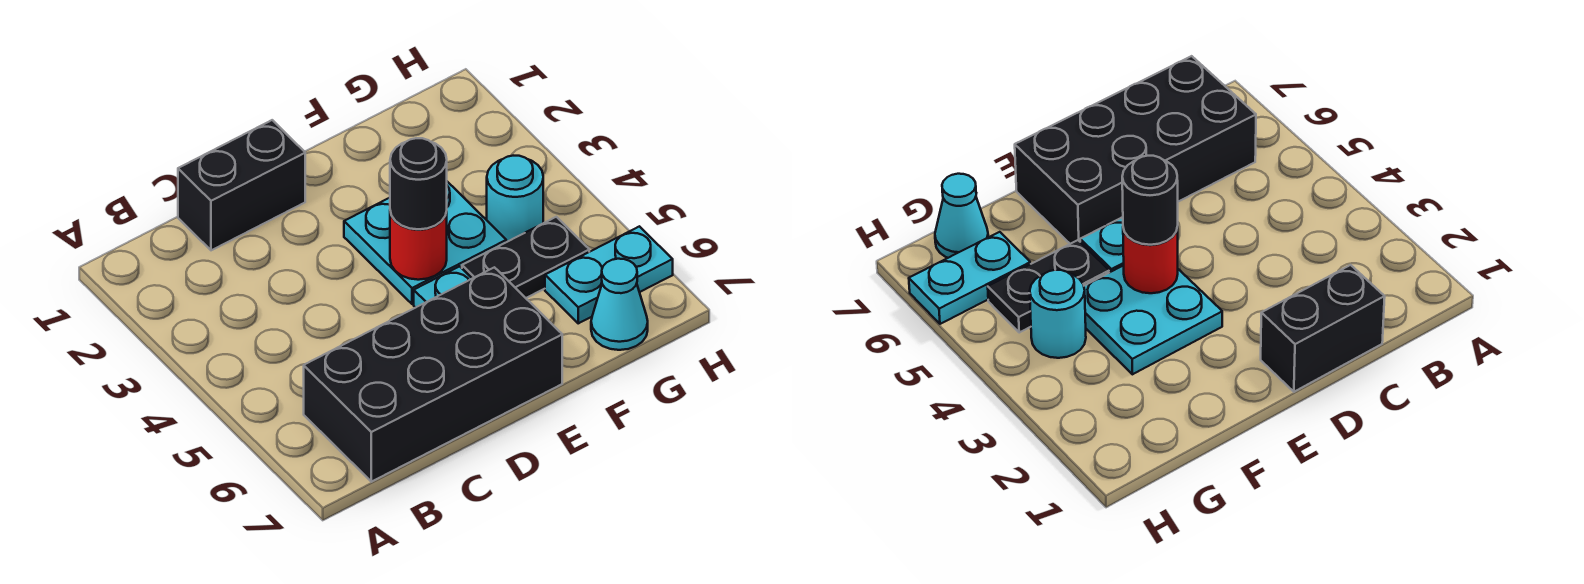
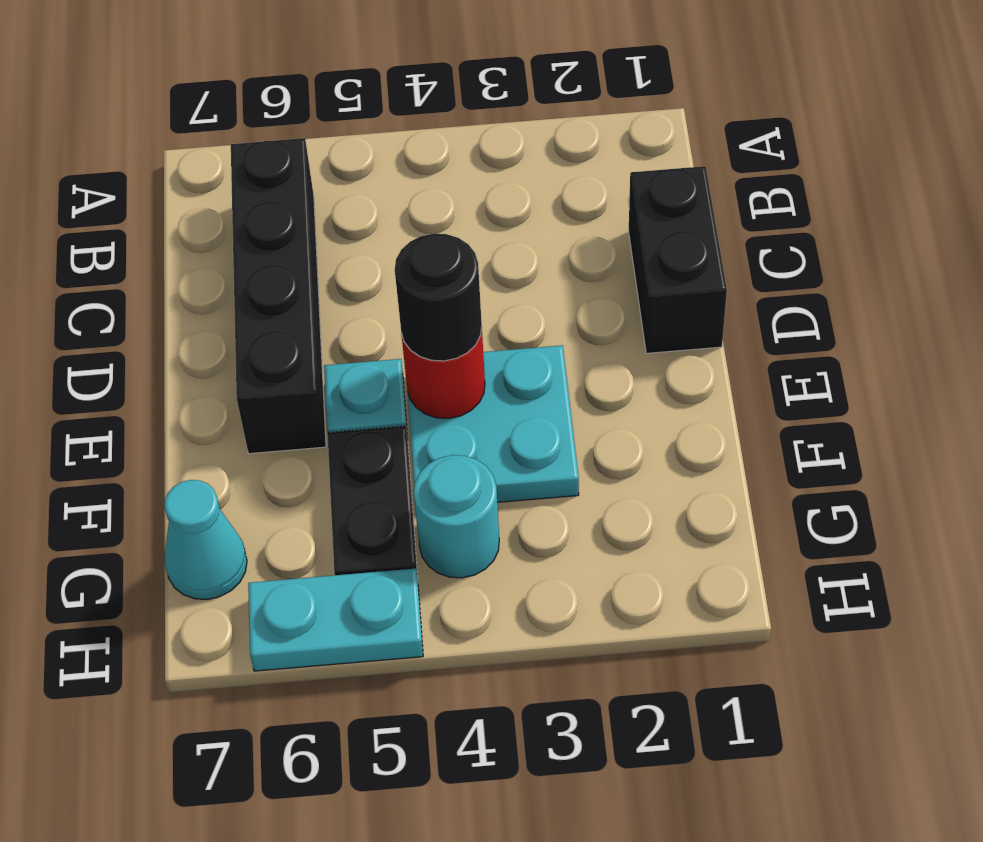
black 2x4 brick [304,267,562,482] -> black 1x4 brick [231,138,326,454]
cyan 1x2 plate [545,226,673,323] -> cyan 1x2 plate turned to [248,569,423,671]

